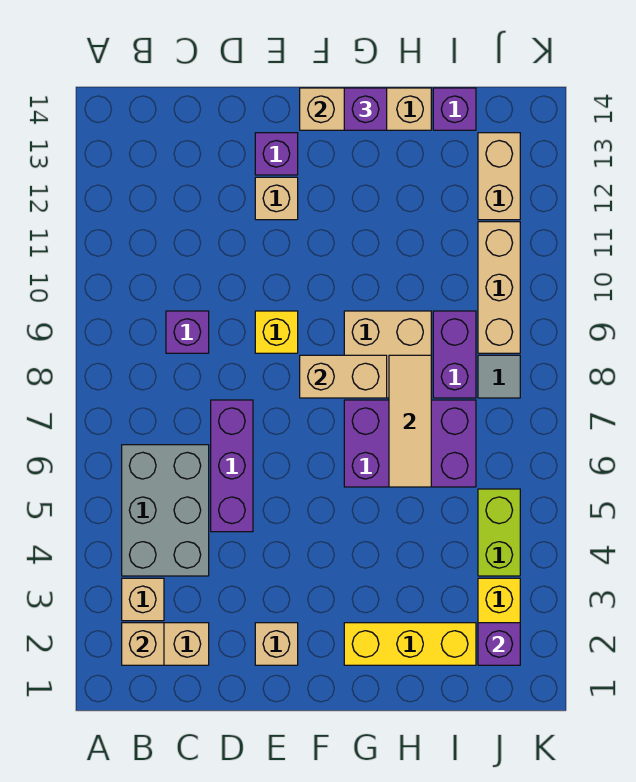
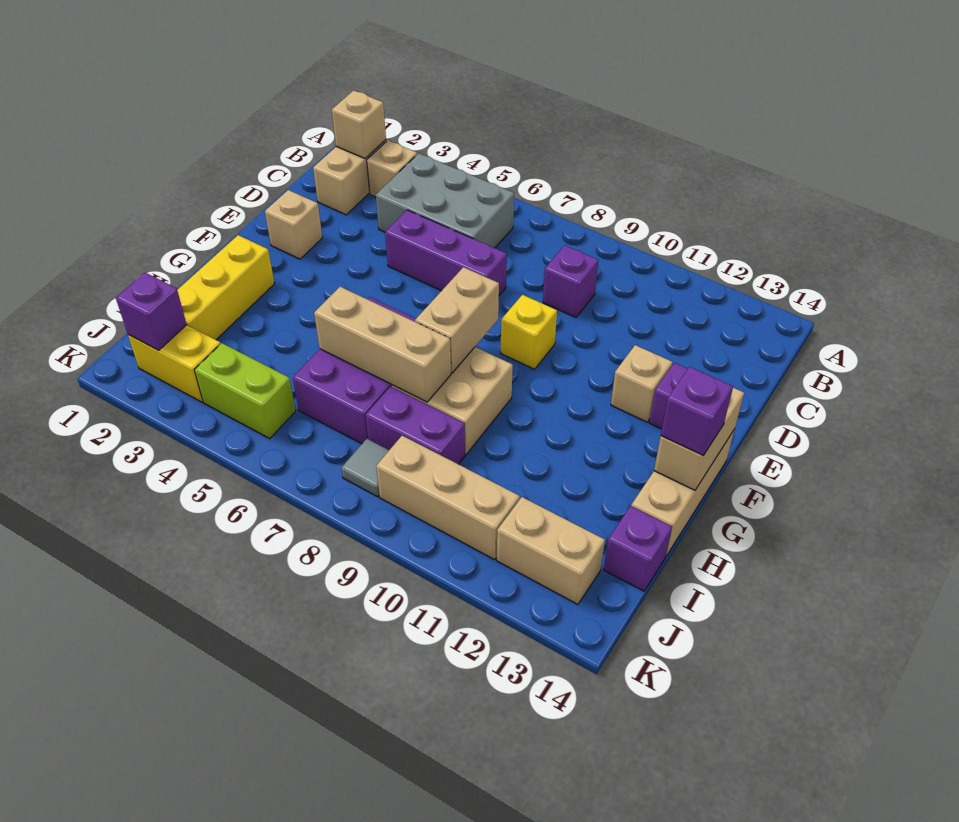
tan 1x3 tile [389,355,431,487] -> tan 1x3 brick [314,287,451,402]

